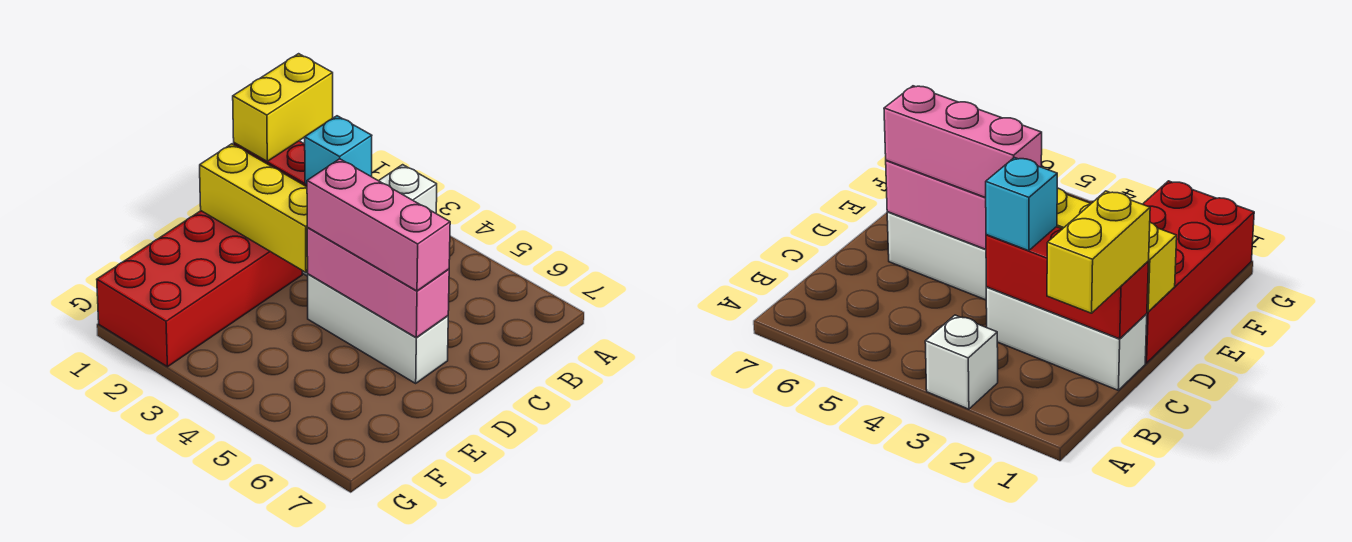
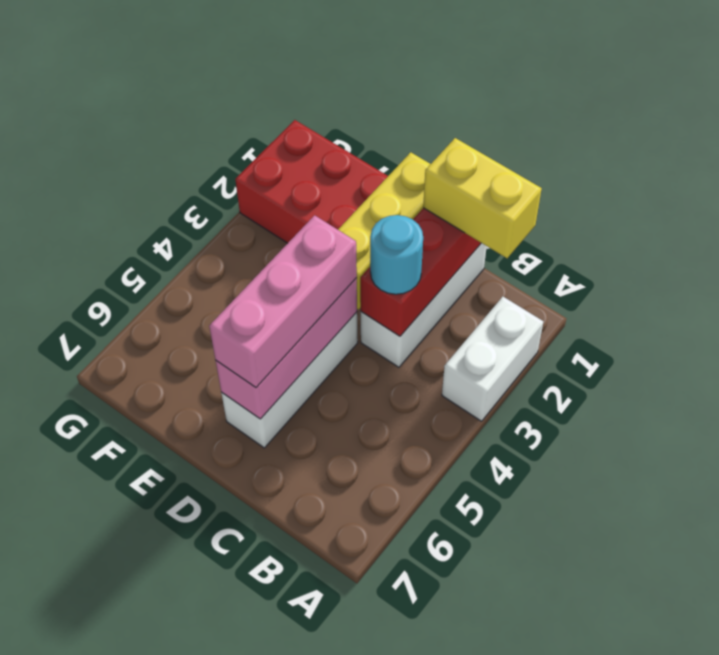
white 1x1 brick [379,165,437,213] -> white 1x2 brick [442,297,544,421]
cyan 1x1 brick [305,116,372,184] -> cyan 1x1 round brick [370,215,423,294]

